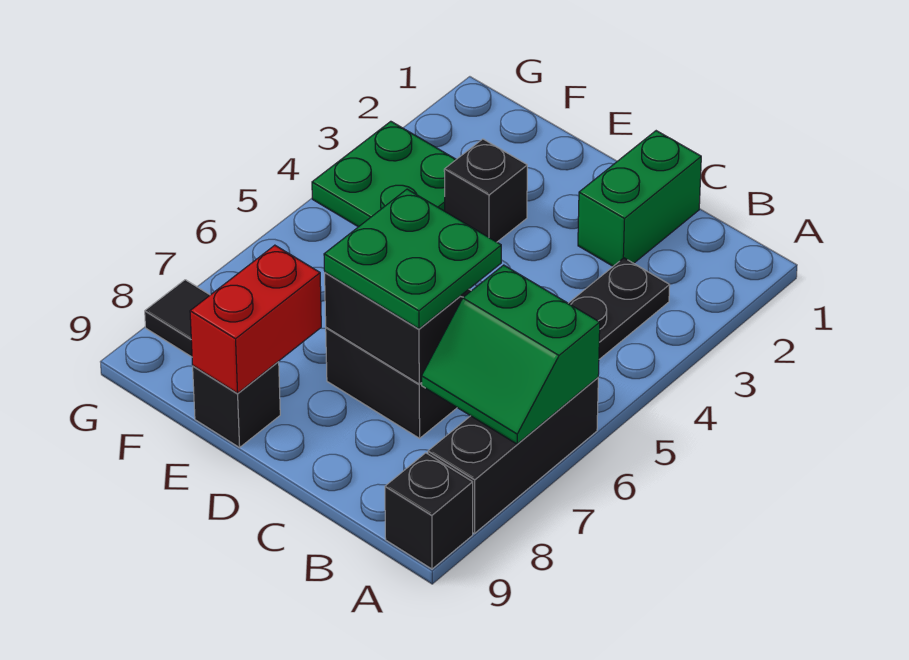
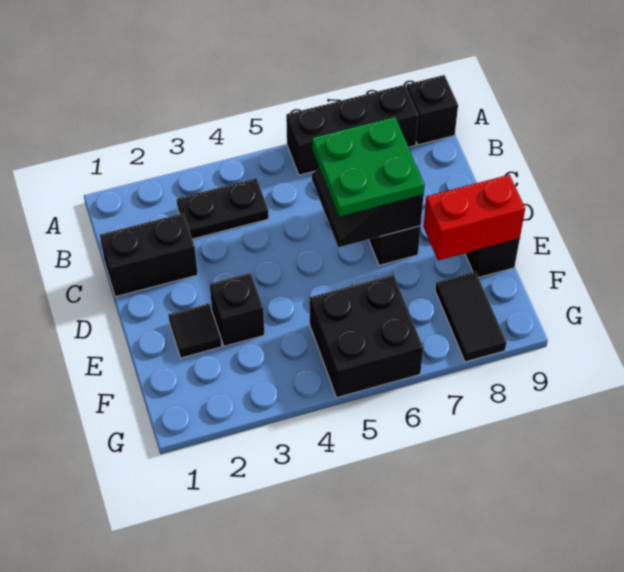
green 2x2 slope [422,265,600,444] -> none
green 1x2 brick [578,131,701,266] -> black 1x2 brick [100,213,198,297]
none -> black 1x1 tile [168,304,222,358]
green 2x2 plate [312,121,456,227] -> none
none -> black 2x2 brick [310,274,423,398]

